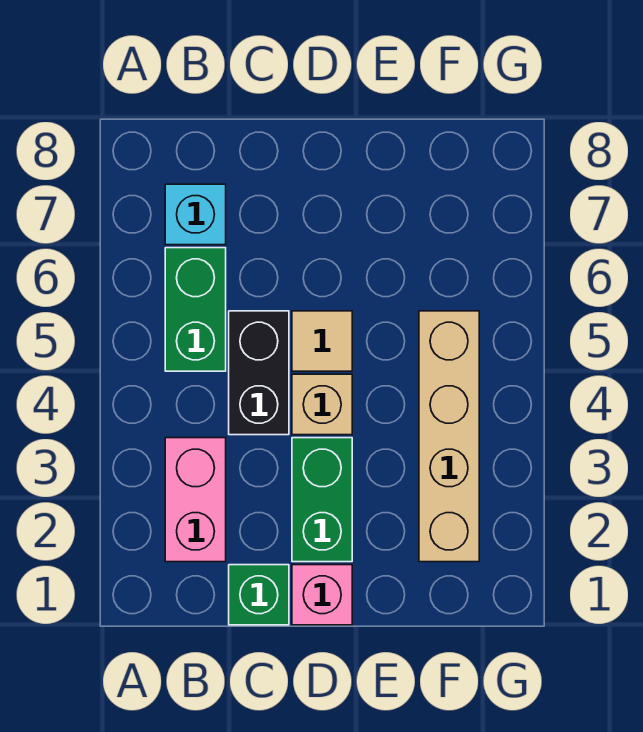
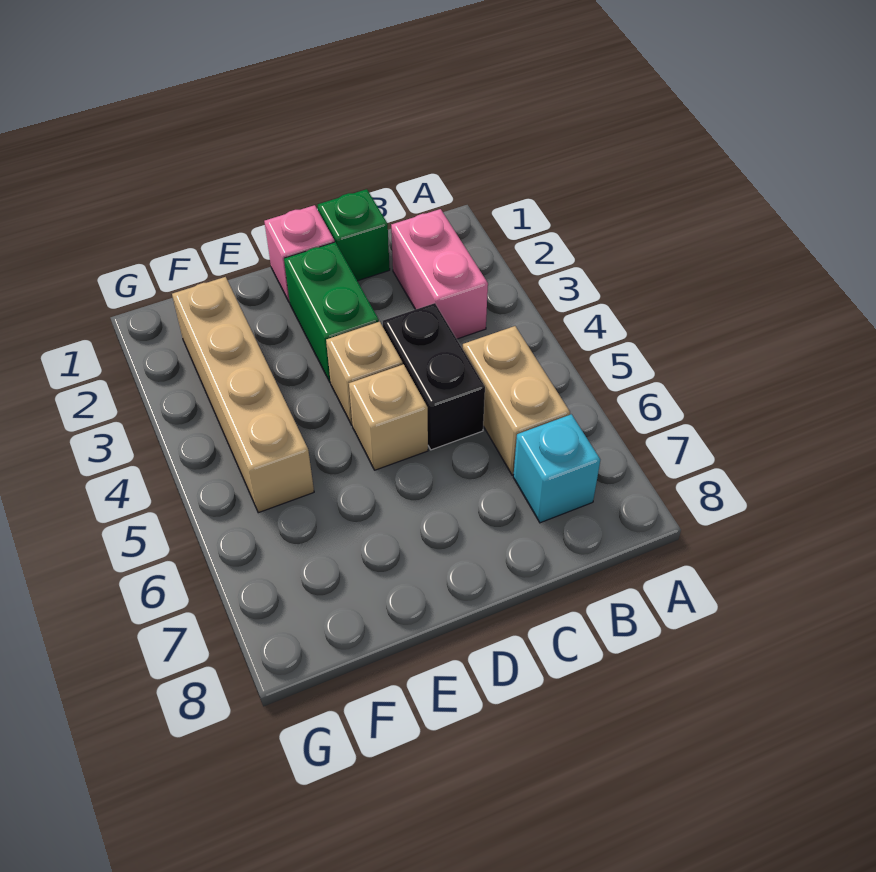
green 1x2 brick [165,248,226,371] -> tan 1x2 brick [463,326,570,475]
tan 1x1 tile [292,311,352,371] -> tan 1x1 brick [349,364,428,470]

